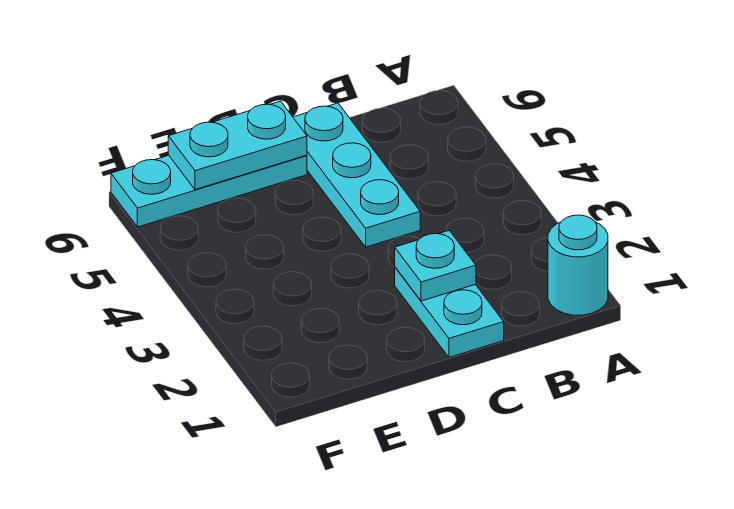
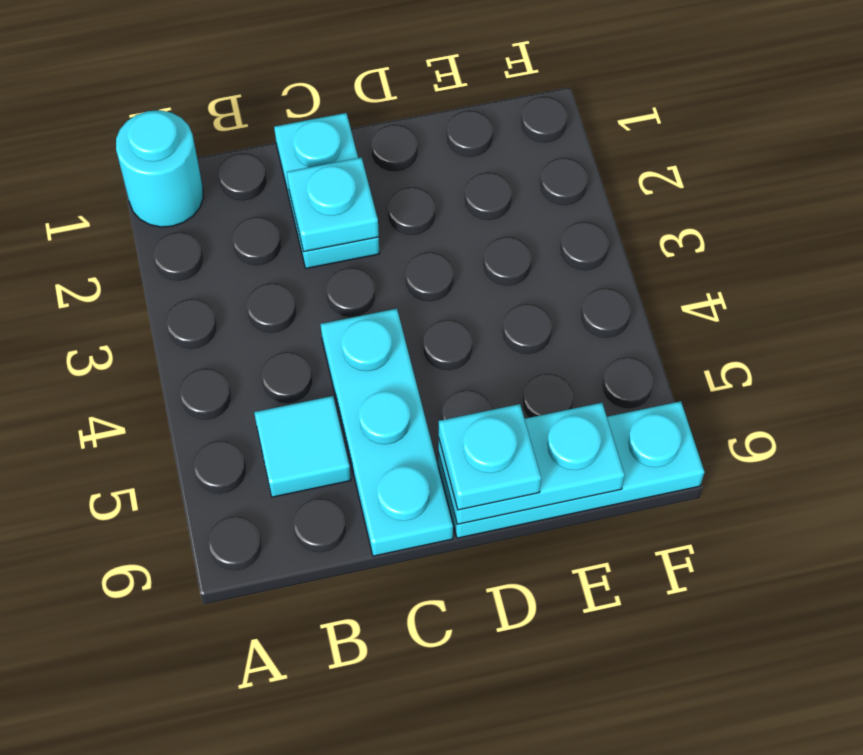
none -> cyan 1x1 tile [254,396,351,497]
none -> cyan 1x1 plate [438,404,541,510]

